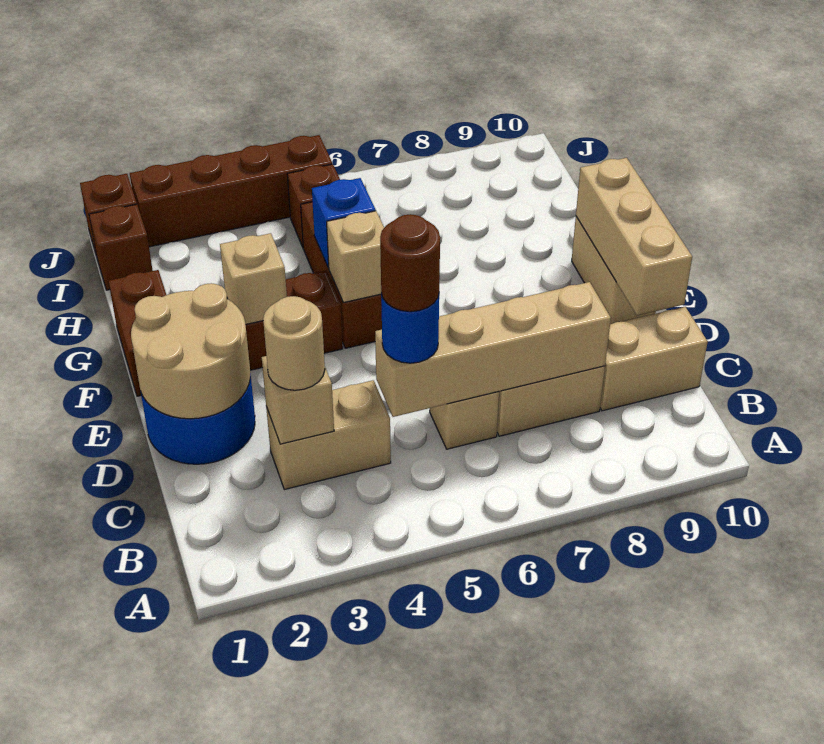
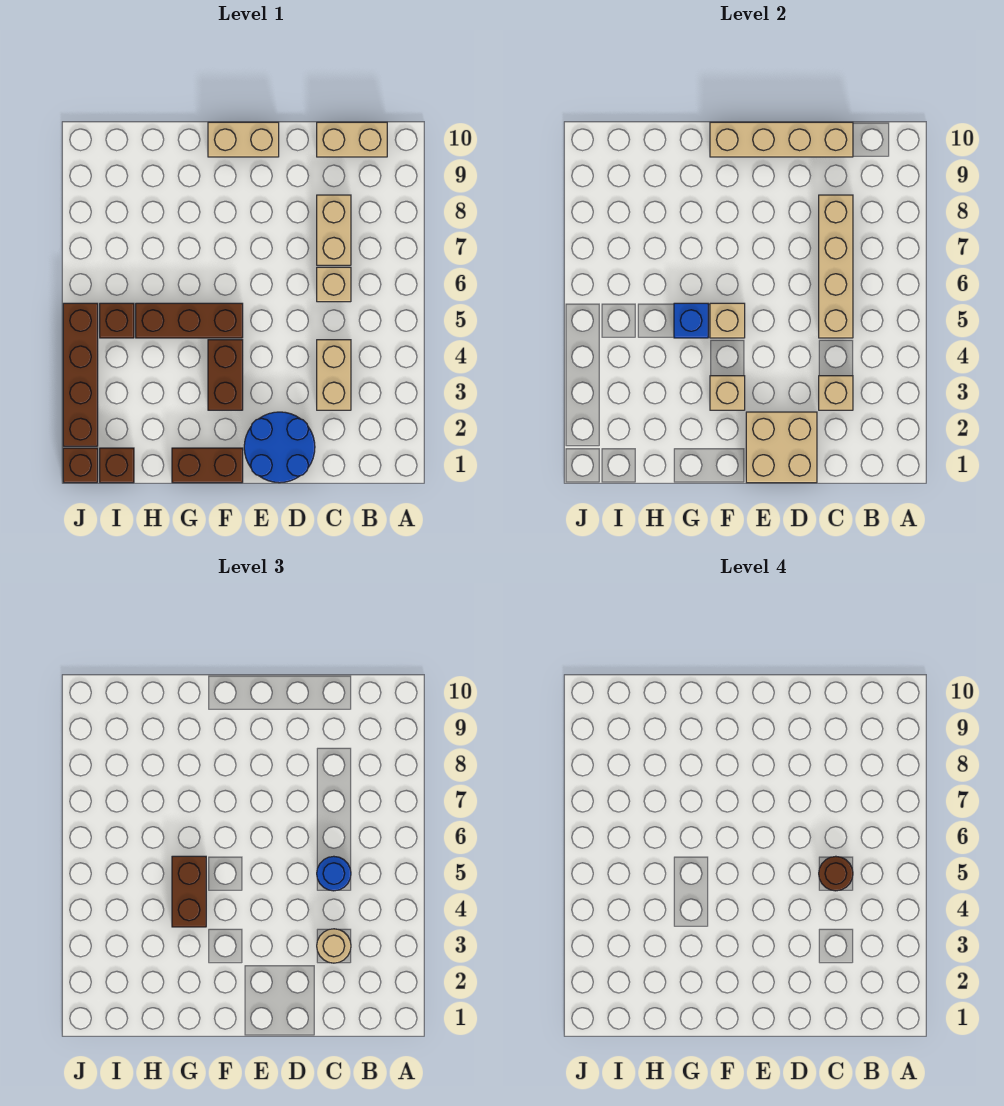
tan 1x2 brick [600,307,708,411] -> tan 1x2 brick turned to [317,122,387,157]
tan 2x2 round brick [131,283,250,419] -> tan 2x2 brick [746,412,817,483]
tan 1x3 brick [576,158,692,315] -> tan 1x4 brick [710,122,853,157]
none -> brown 1x2 brick [172,856,206,927]

